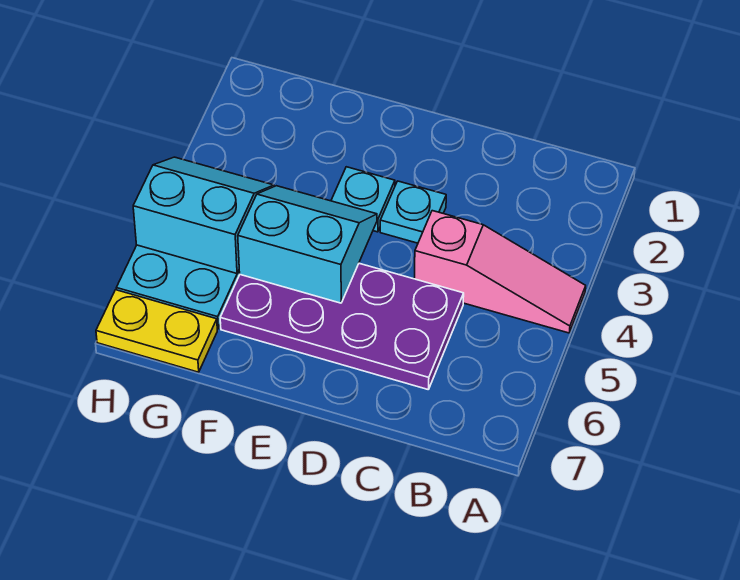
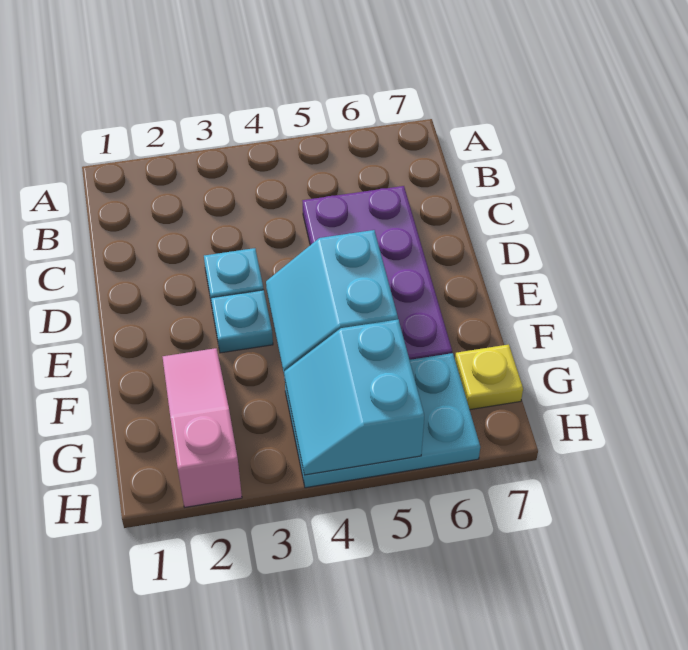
pink 1x3 slope [414,211,586,333] -> pink 1x3 slope moved to [163,348,242,507]
yellow 1x2 plate [96,290,217,372] -> yellow 1x1 plate [455,344,523,410]

